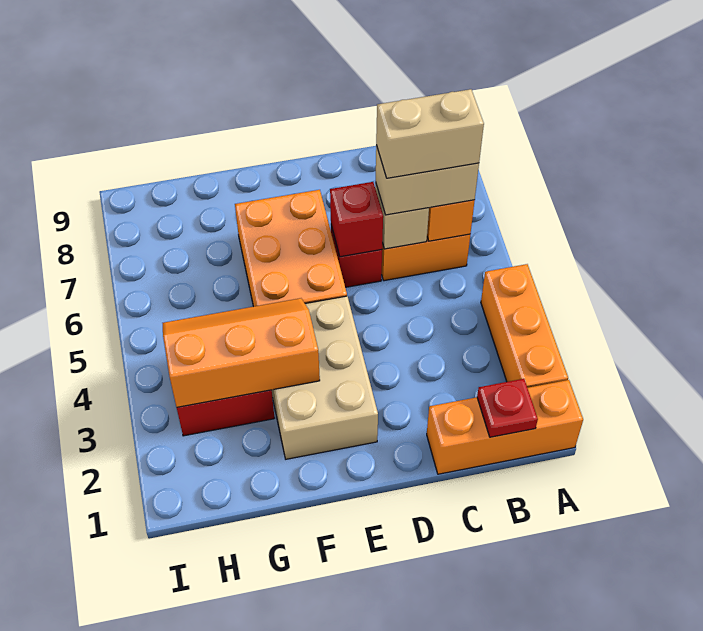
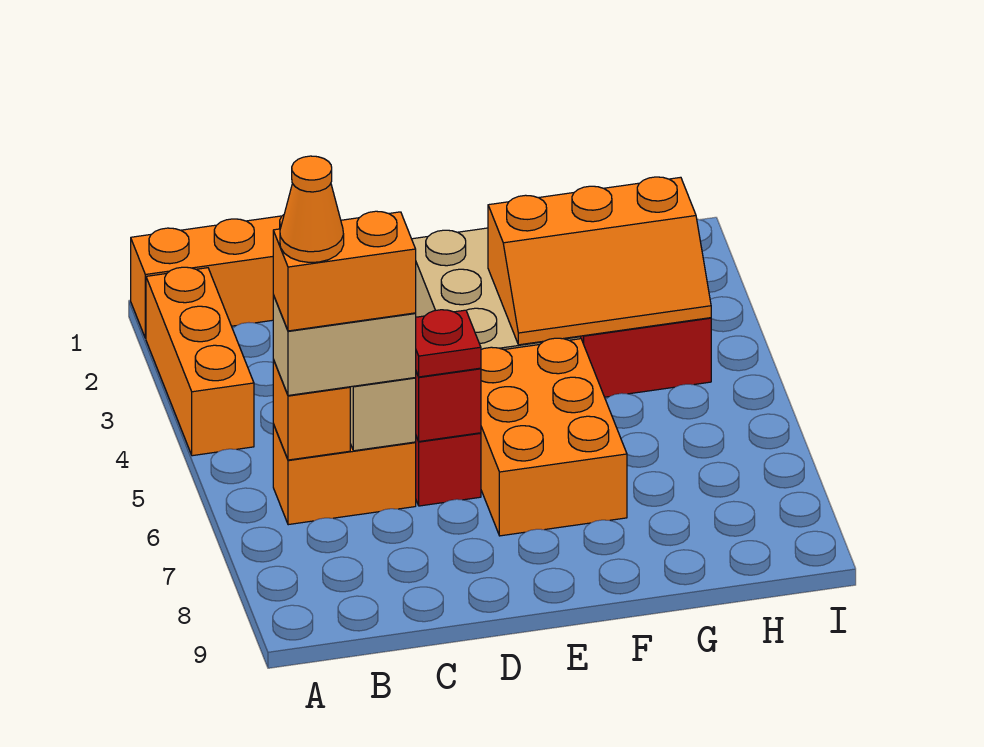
red 1x1 plate [477,379,538,437] -> red 1x1 plate moved to [416,310,481,377]
tan 1x2 brick [376,89,484,178] -> orange 1x2 brick [273,211,416,331]
none -> orange 1x1 cone [280,156,344,262]

